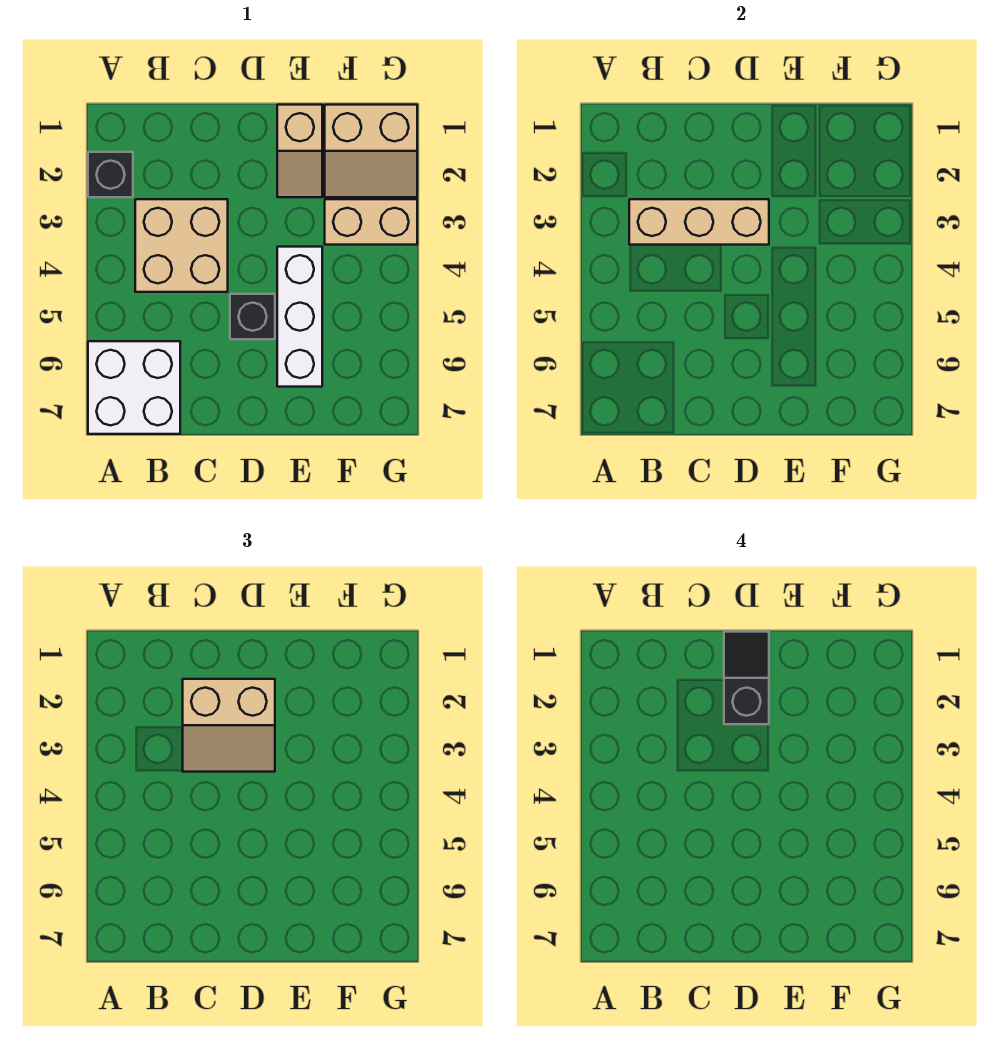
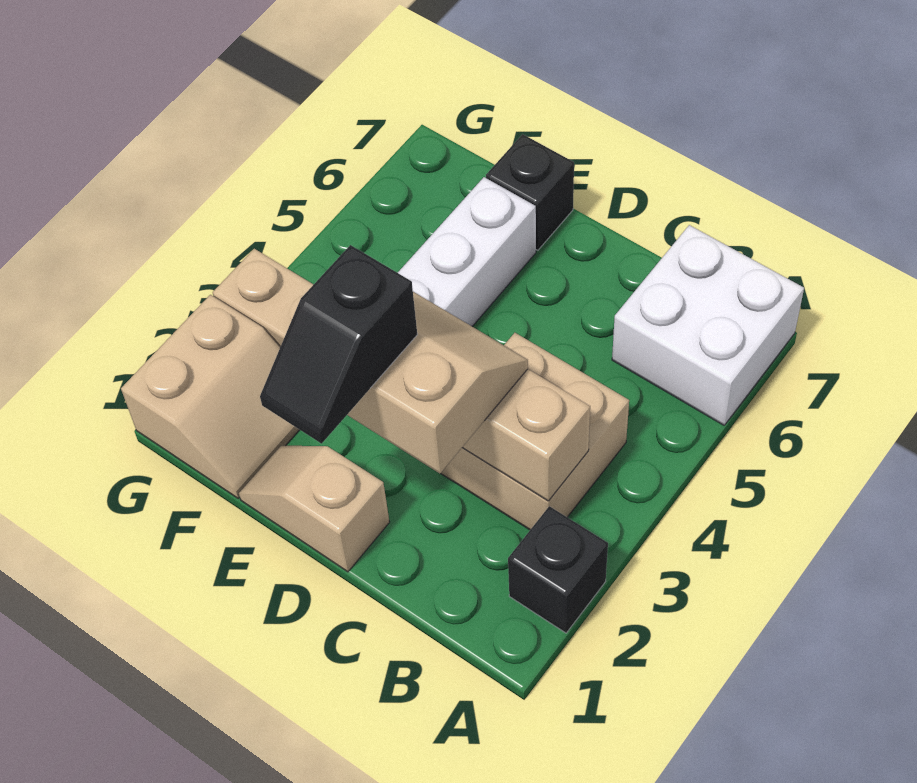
black 1x1 brick [230,294,275,339] -> black 1x1 brick moved to [486,134,574,250]
tan 1x2 slope [277,105,322,197] -> tan 1x2 slope turned to [239,446,390,572]
tan 2x2 slope [325,105,417,197] -> tan 2x2 slope turned to [121,295,299,499]

